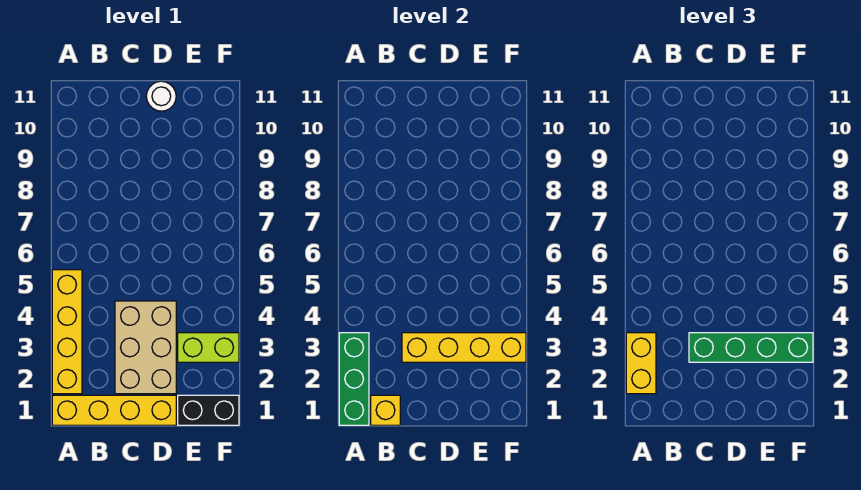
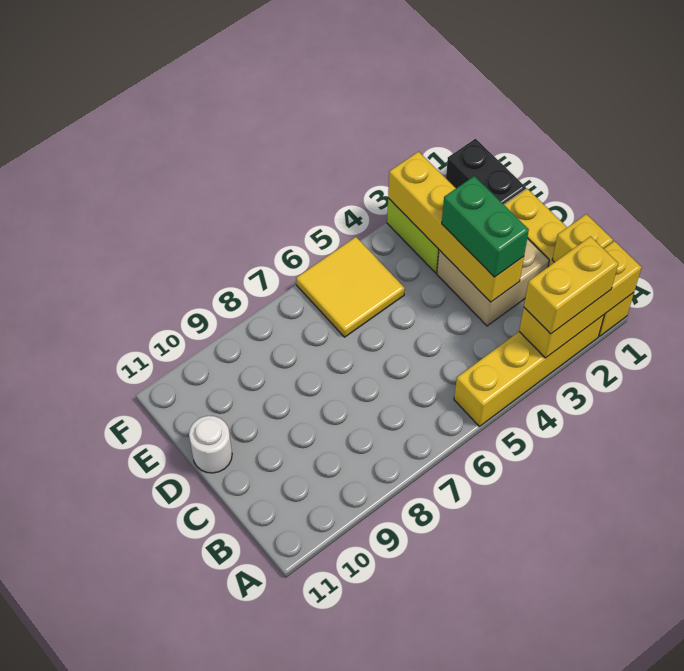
green 1x3 brick [339,333,369,425] -> yellow 1x3 brick [519,241,642,358]
tan 2x3 brick [115,301,176,394] -> tan 2x2 brick [437,238,549,326]
green 1x4 brick [689,333,813,362] -> green 1x2 brick [442,176,529,277]
none -> yellow 2x2 tile [296,237,405,337]

